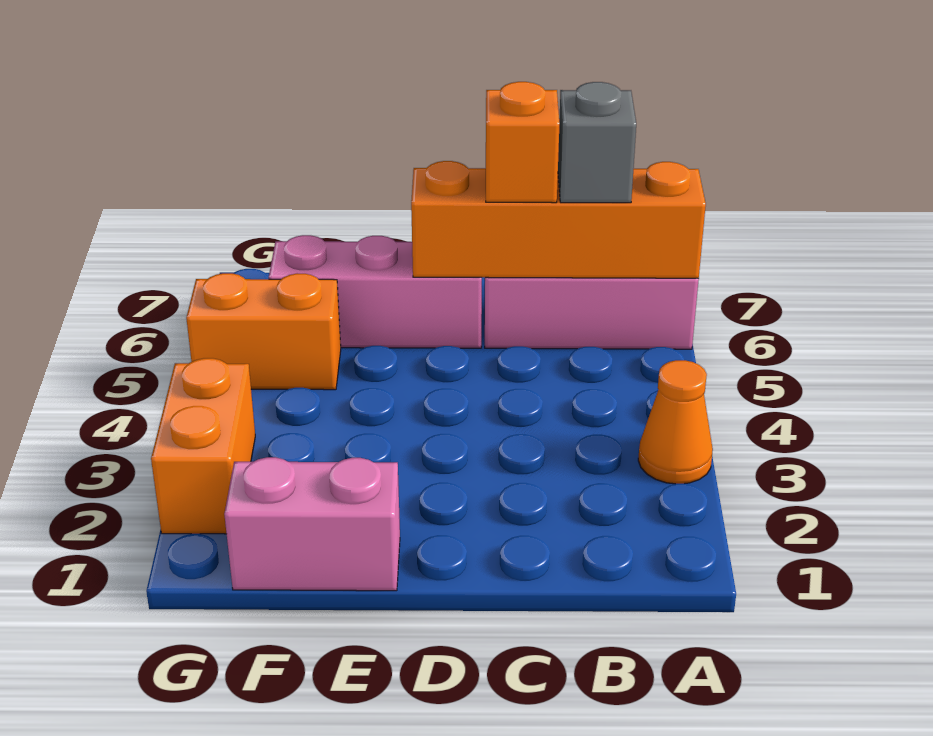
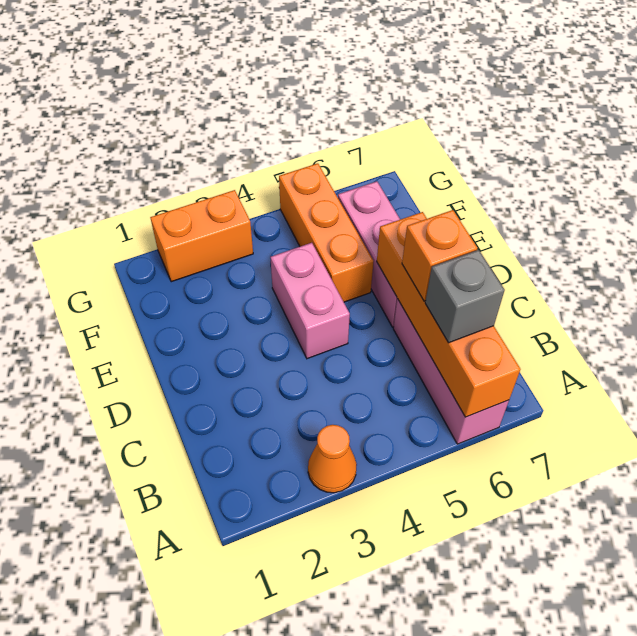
pink 1x2 brick [224,457,400,591] -> pink 1x2 brick moved to [270,243,350,359]
orange 1x2 brick [186,273,341,390] -> orange 1x3 brick [279,163,374,302]

